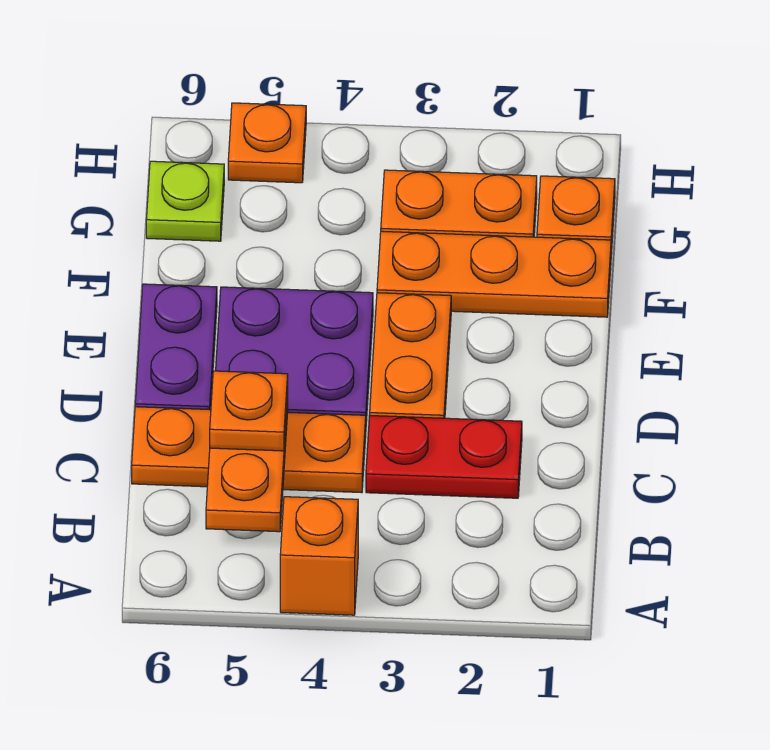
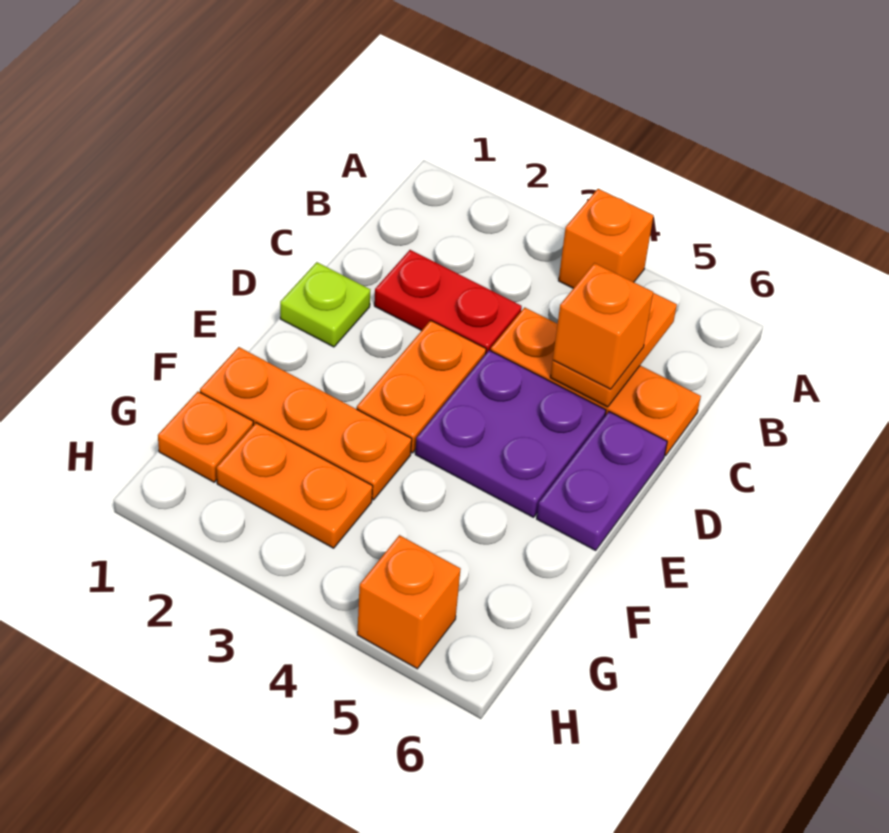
orange 1x1 plate [210,371,288,451] -> orange 1x1 brick [553,263,653,389]
lime 1x1 plate [146,161,224,241] -> lime 1x1 plate moved to [280,262,370,347]
orange 1x1 plate [228,103,306,183] -> orange 1x1 brick [357,535,461,669]

